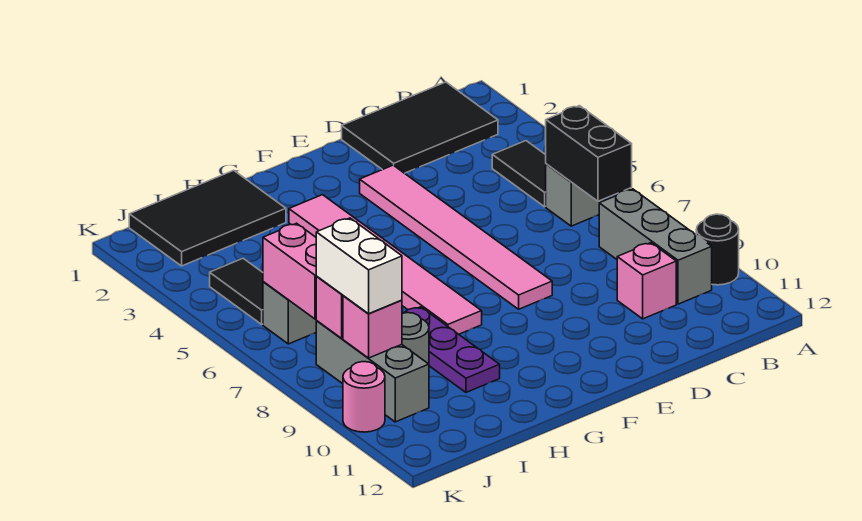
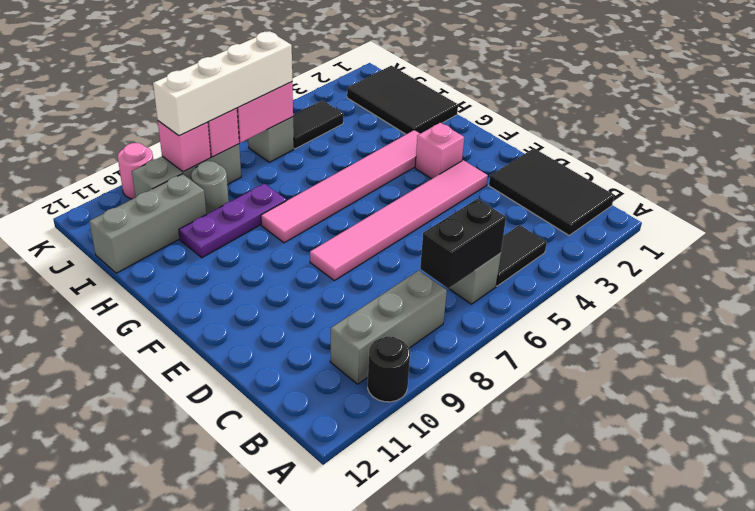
pink 1x1 brick [617,243,676,319] -> pink 1x1 brick moved to [415,123,464,179]
none -> grey 1x3 brick [89,174,206,273]
white 1x2 brick [316,218,402,314] -> white 1x4 brick [153,32,292,136]

